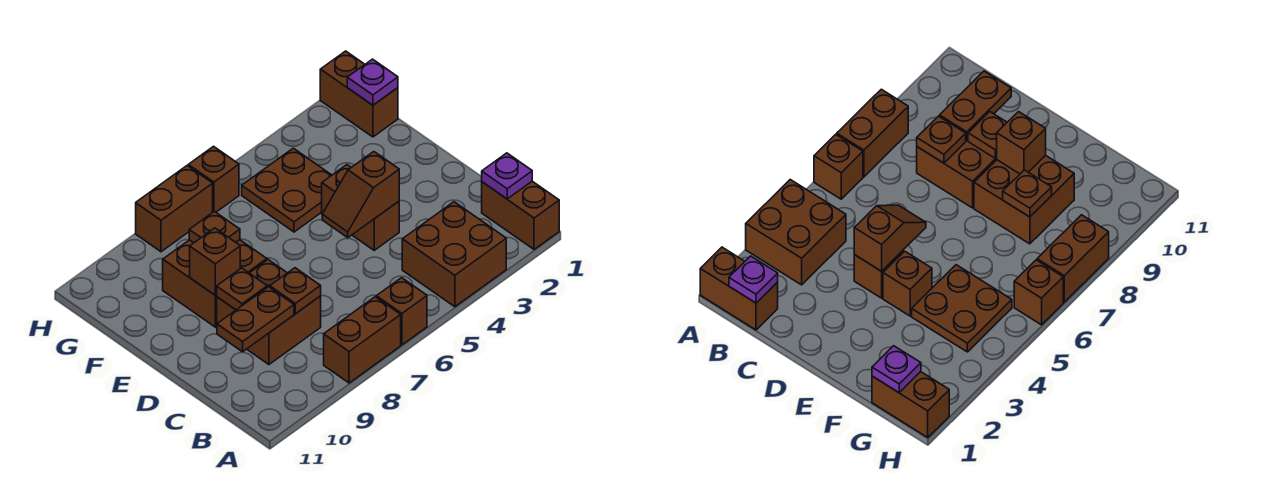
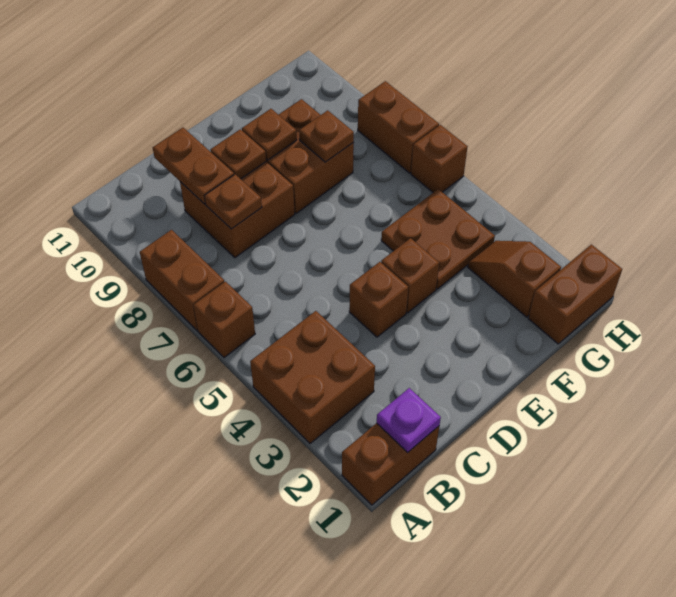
brown 1x2 slope [322,152,399,238] -> brown 1x2 slope moved to [468,241,561,317]
brown 1x1 brick [190,228,240,295] -> brown 1x1 plate [242,109,297,160]
purple 1x1 plate [347,59,398,105] -> none

